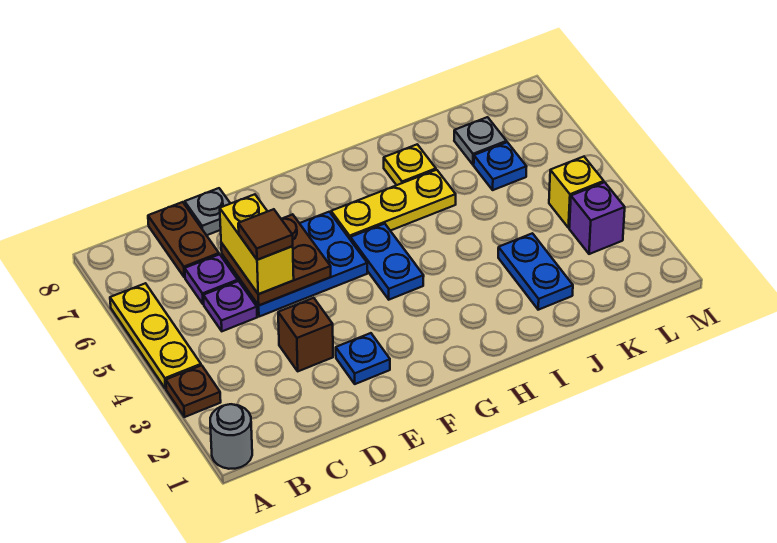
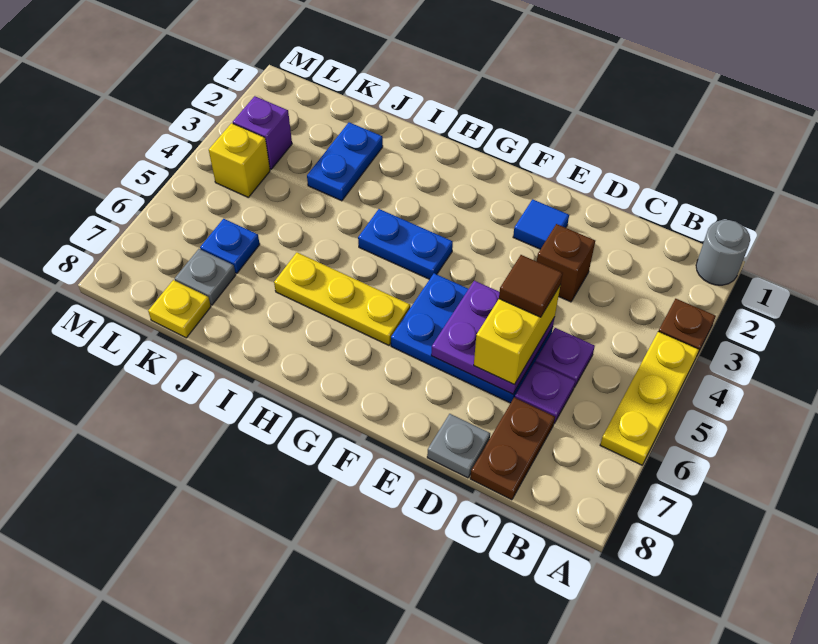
brown 2x2 plate [221,214,331,305] -> purple 2x2 plate [431,281,555,394]
blue 1x1 plate [336,333,390,384] -> blue 1x1 tile [513,199,569,249]
blue 1x2 plate [350,224,424,300] -> blue 1x2 plate turned to [358,209,453,279]
yellow 1x1 plate [384,144,436,185] -> yellow 1x1 plate moved to [148,280,211,338]

